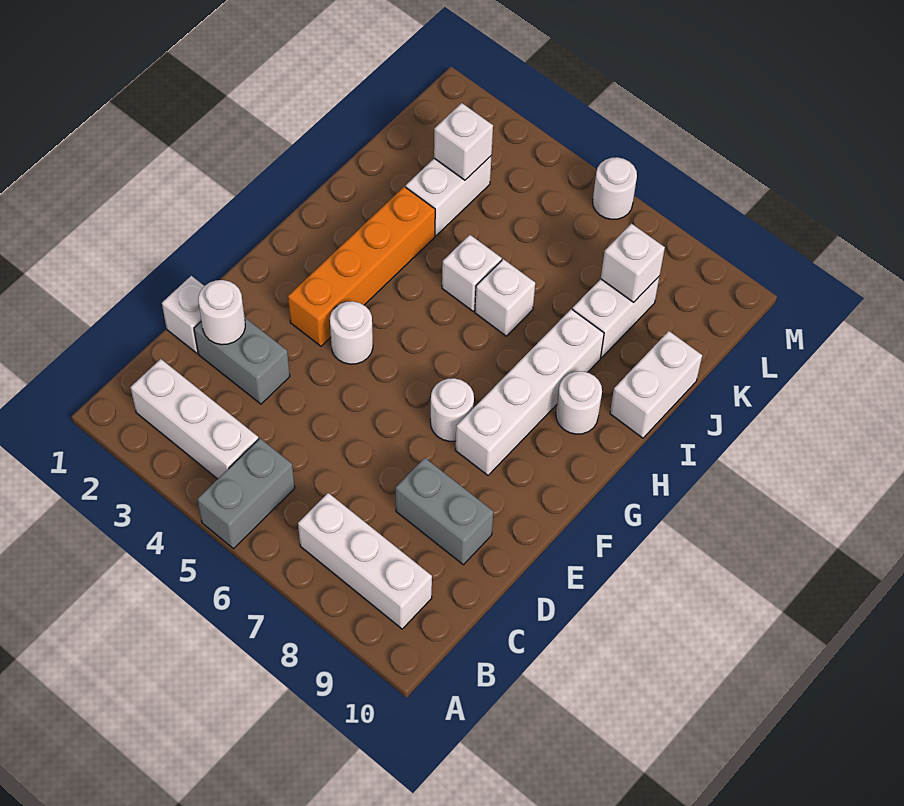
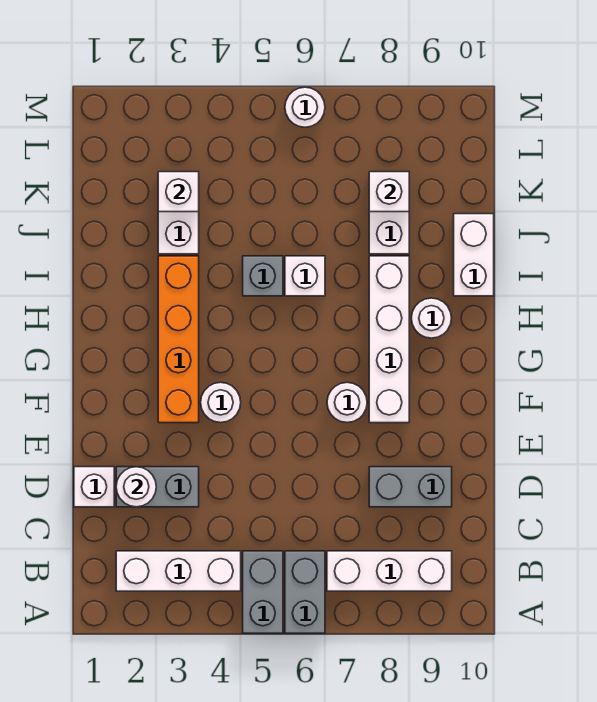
none -> grey 1x2 brick [285,551,325,633]
white 1x1 brick [442,235,502,311] -> grey 1x1 brick [243,256,283,296]

